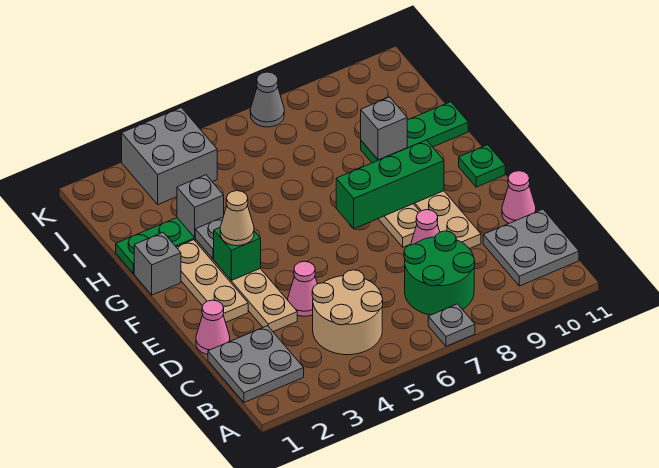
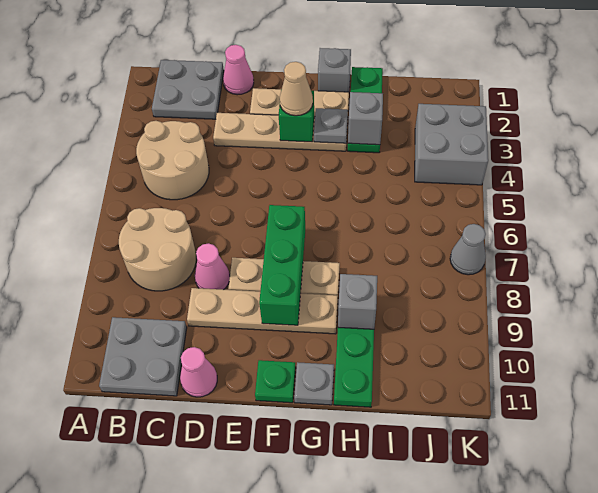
grey 1x1 plate [428,304,475,346] -> grey 1x1 plate moved to [294,362,334,405]
green 2x2 round brick [404,231,475,315] -> tan 2x2 round brick [119,208,196,291]
pink 1x1 cone [288,261,317,316] -> none

